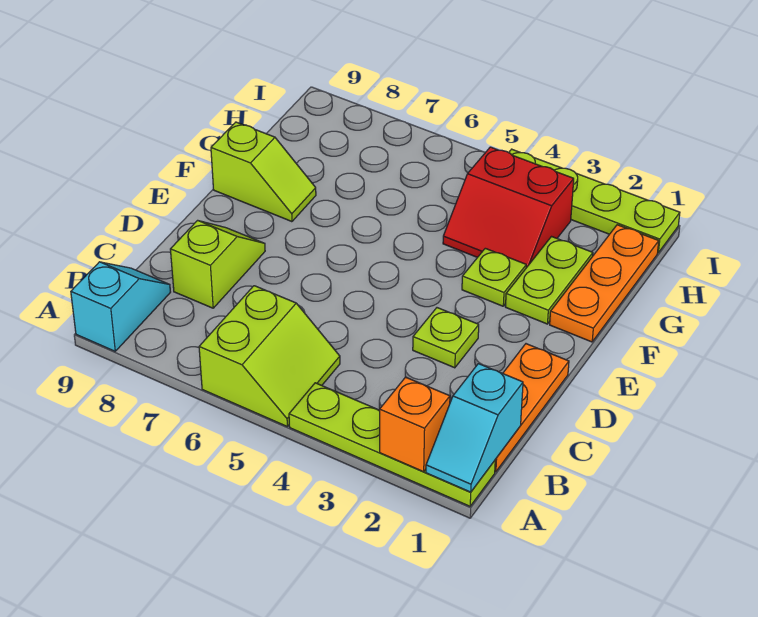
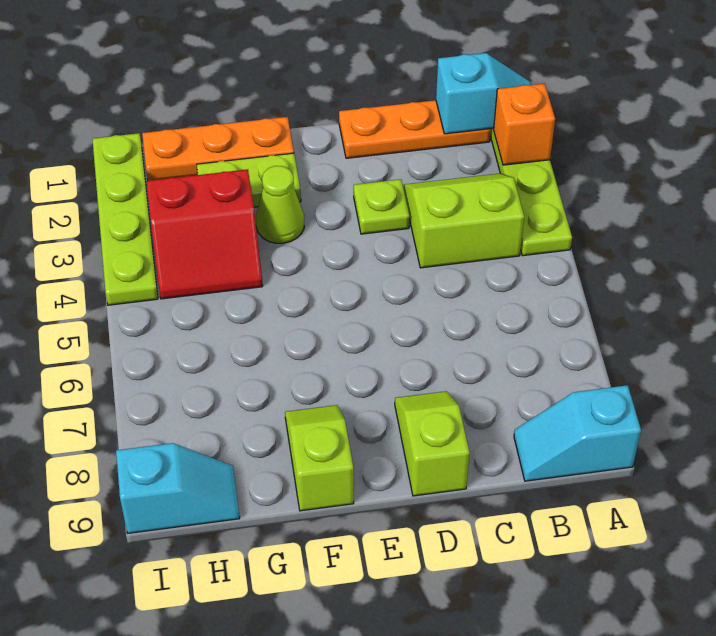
lime 2x2 slope [199,286,340,426] -> lime 2x2 slope moved to [404,173,524,268]
lime 1x2 slope [170,220,265,308] -> lime 1x2 slope turned to [395,391,470,496]
lime 1x1 plate [462,248,526,306] -> lime 1x1 cone [256,166,304,243]
red 2x2 slope [443,147,574,268] -> red 2x2 slope turned to [146,169,263,299]
none -> cyan 1x2 slope [116,443,240,533]

